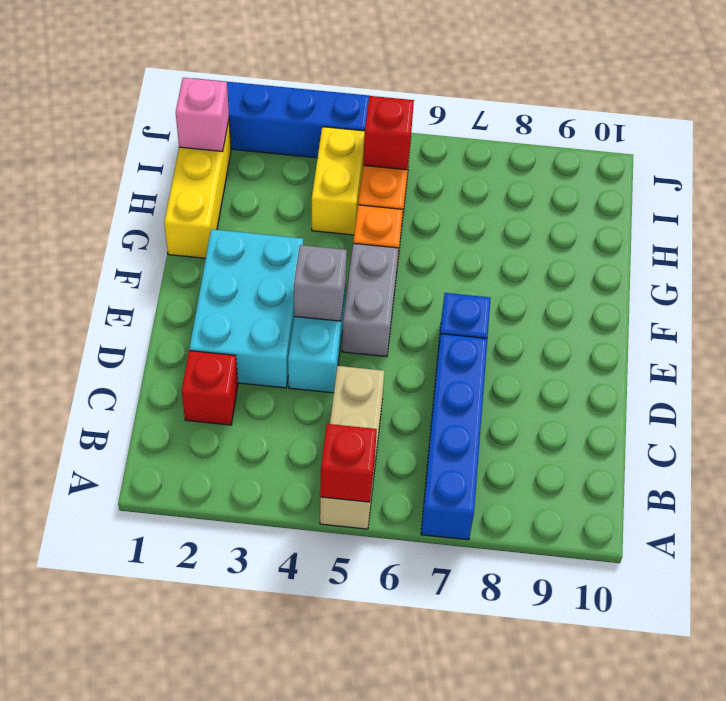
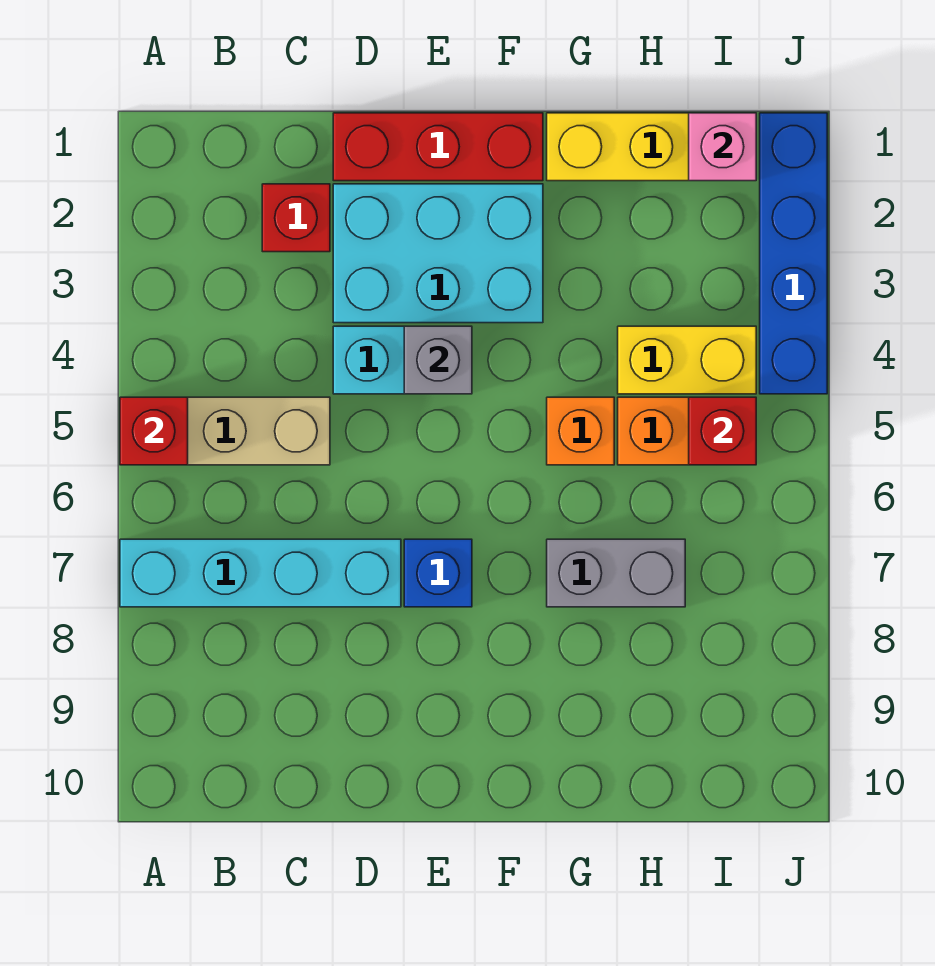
blue 1x4 brick [421,334,487,540] -> cyan 1x4 brick [120,539,401,607]
none -> red 1x3 brick [333,113,543,181]
grey 1x2 brick [342,243,398,357] -> grey 1x2 brick moved to [547,539,685,607]

